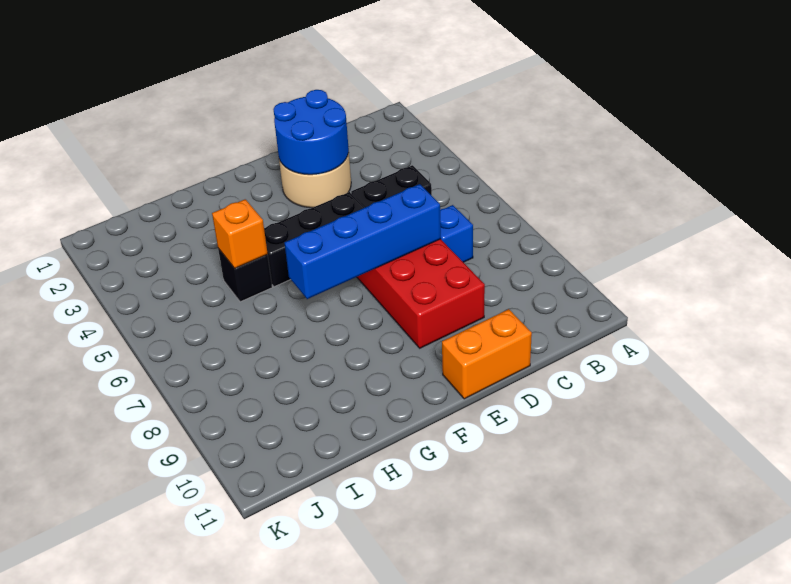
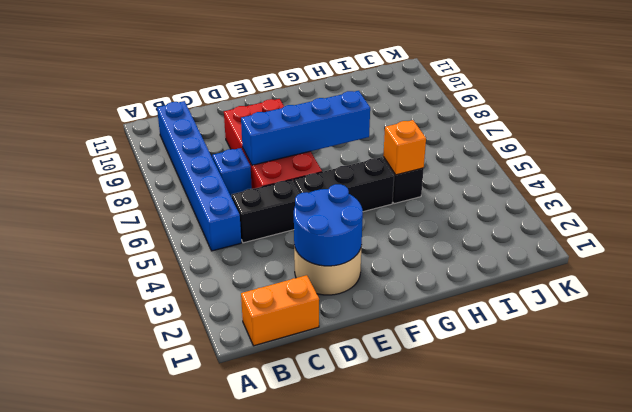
none -> blue 1x6 brick [157,101,241,251]
orange 1x2 brick [442,309,532,399] -> orange 1x2 brick moved to [241,275,319,346]

